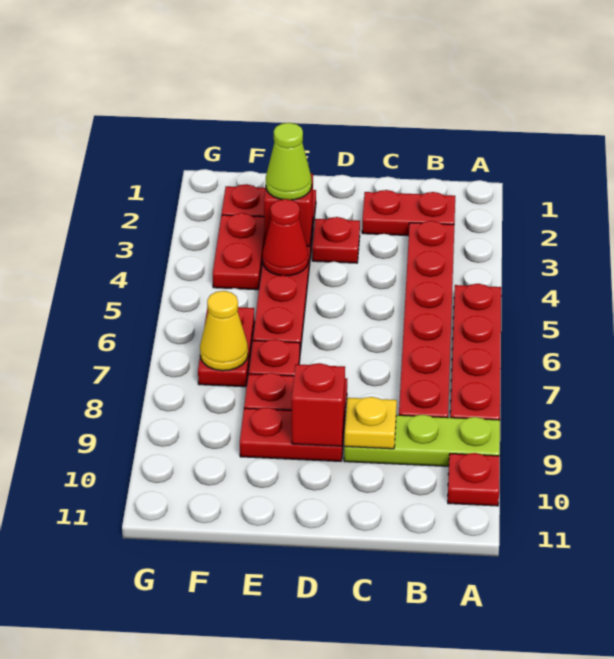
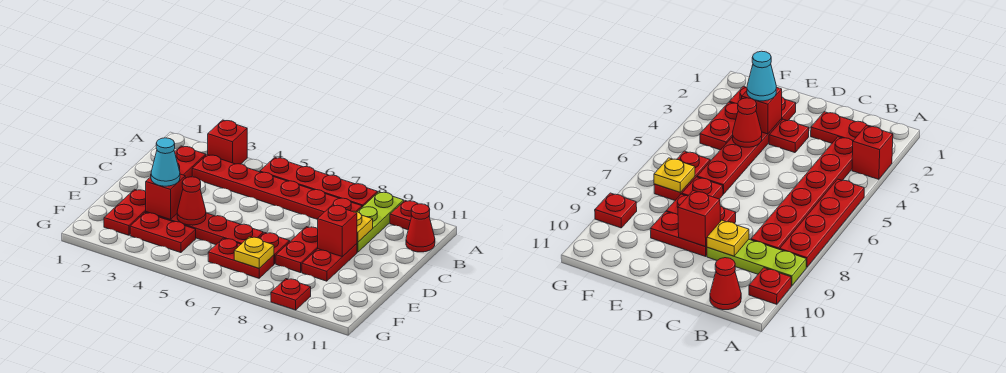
none -> red 1x1 brick [208,120,247,164]
none -> red 1x1 cone [406,204,435,252]
lime 1x1 cone [266,123,312,200] -> cyan 1x1 cone [151,138,180,186]
yellow 1x1 cone [200,291,248,371] -> yellow 1x1 plate [234,237,274,268]
none -> red 1x1 plate [271,279,311,310]

